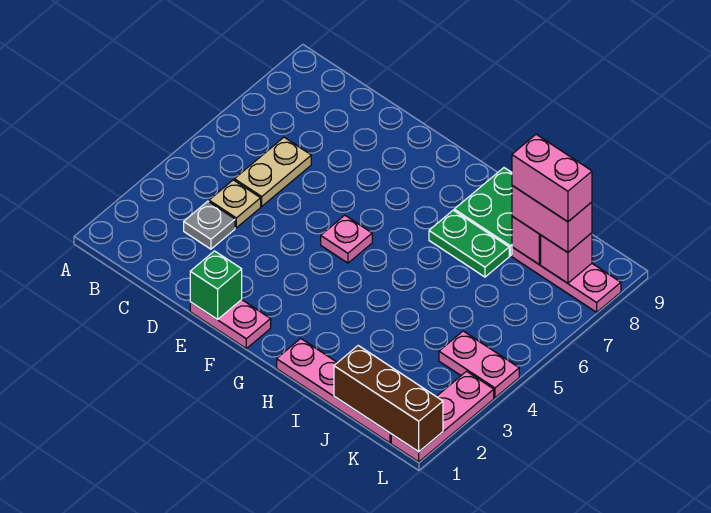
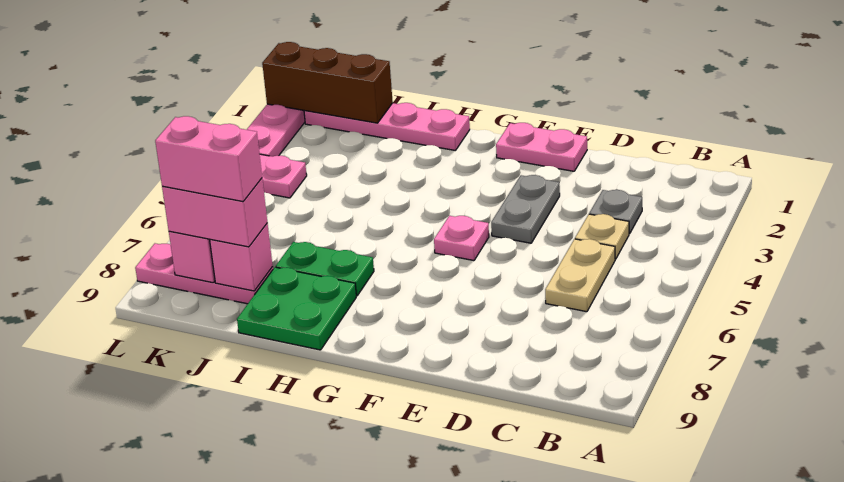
green 1x1 brick [190,251,242,320] -> none
none -> grey 1x2 plate [491,175,560,243]

